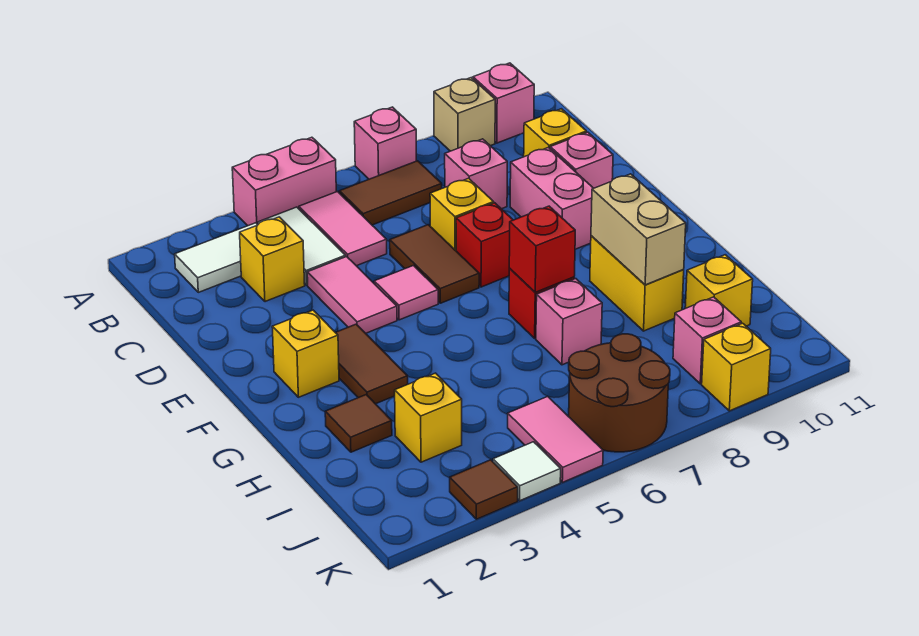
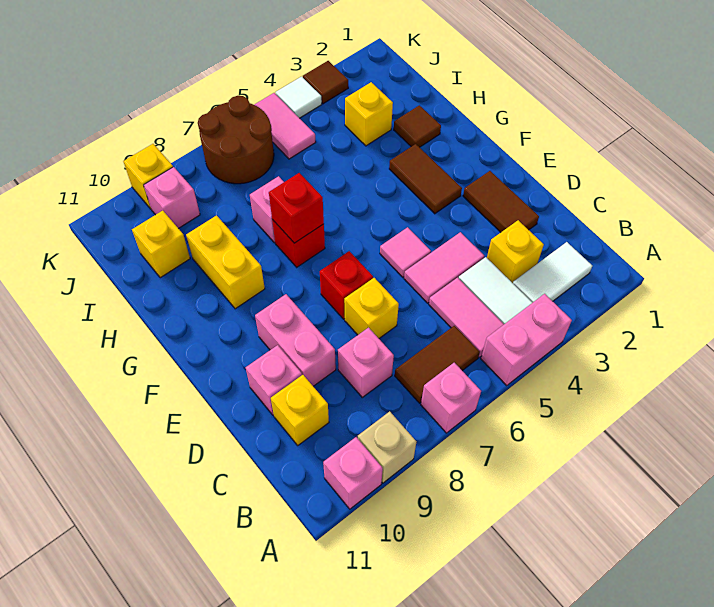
pink 1x2 tile [307,257,397,333] -> pink 1x2 tile turned to [404,232,484,303]
brown 1x2 tile [390,225,479,303] -> brown 1x2 tile moved to [463,171,539,232]
yellow 1x1 brick [272,310,339,397] -> none
tan 1x2 brick [591,174,686,285] -> none

